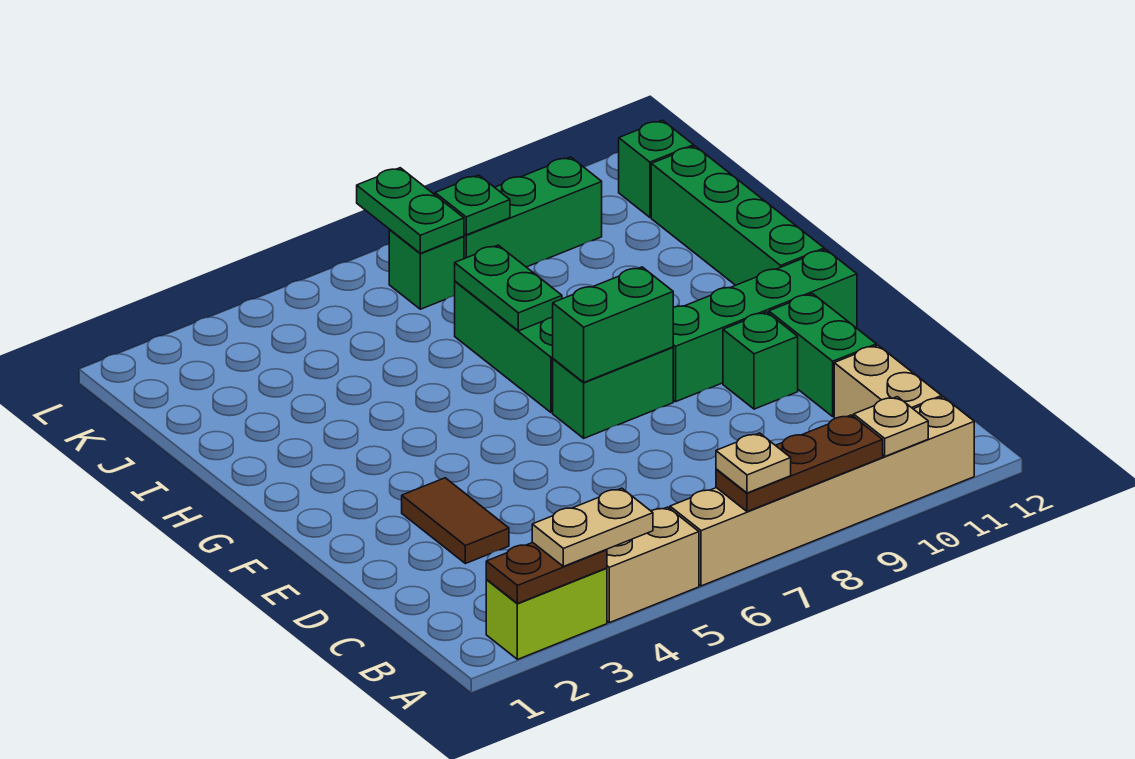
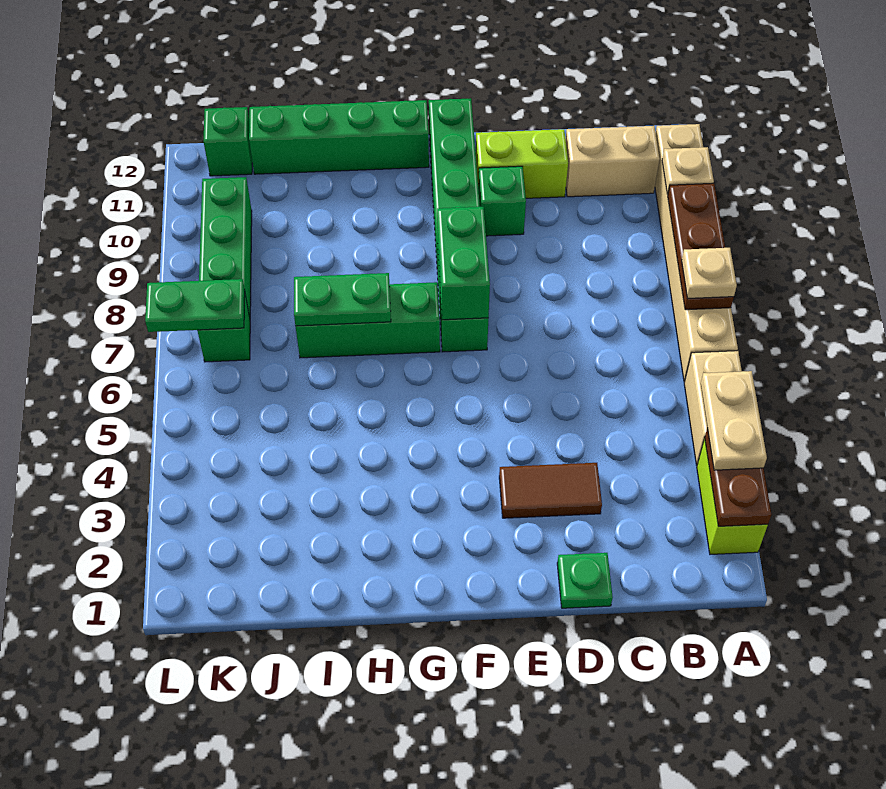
green 1x2 brick [769,294,876,416] -> lime 1x2 brick [476,129,568,198]
green 1x1 plate [435,175,510,235] -> green 1x1 plate moved to [557,553,613,608]

